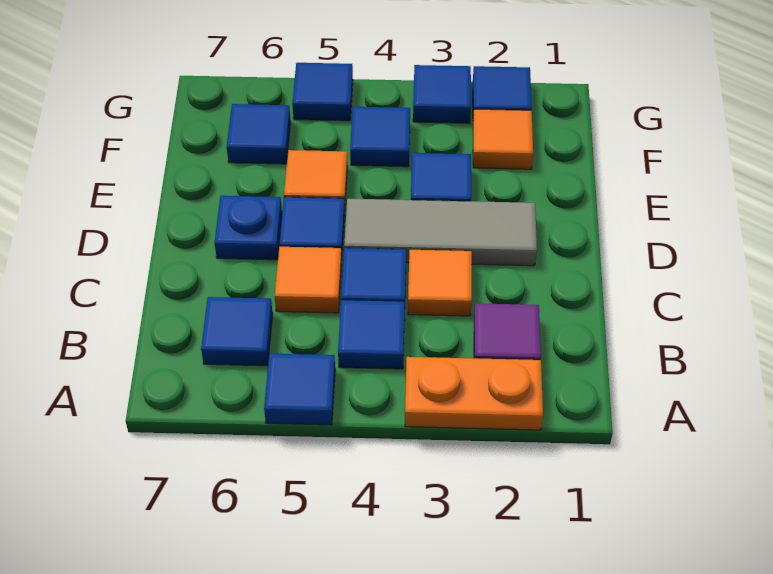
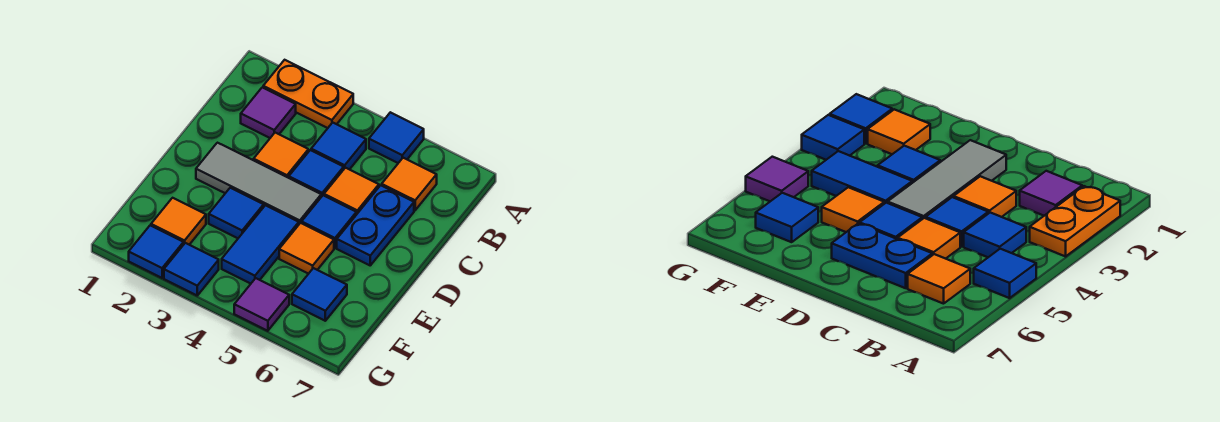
blue 1x1 tile [201,297,273,366] -> orange 1x1 tile [382,158,437,210]
blue 1x1 plate [215,196,282,260] -> blue 1x2 plate [337,185,414,265]
blue 1x1 tile [350,107,410,167] -> blue 1x2 tile [222,205,299,284]
blue 1x1 tile [292,63,353,121] -> purple 1x1 tile [234,278,289,331]

